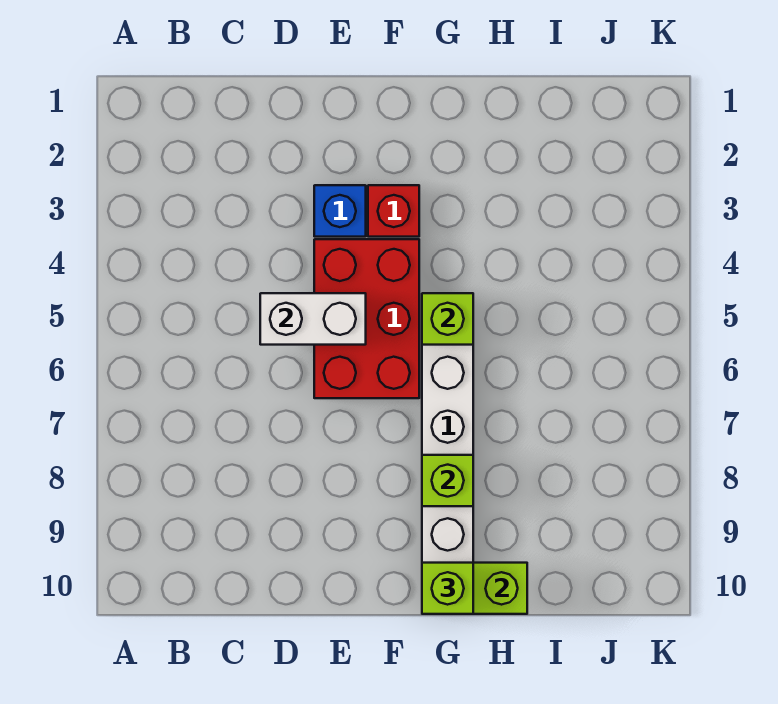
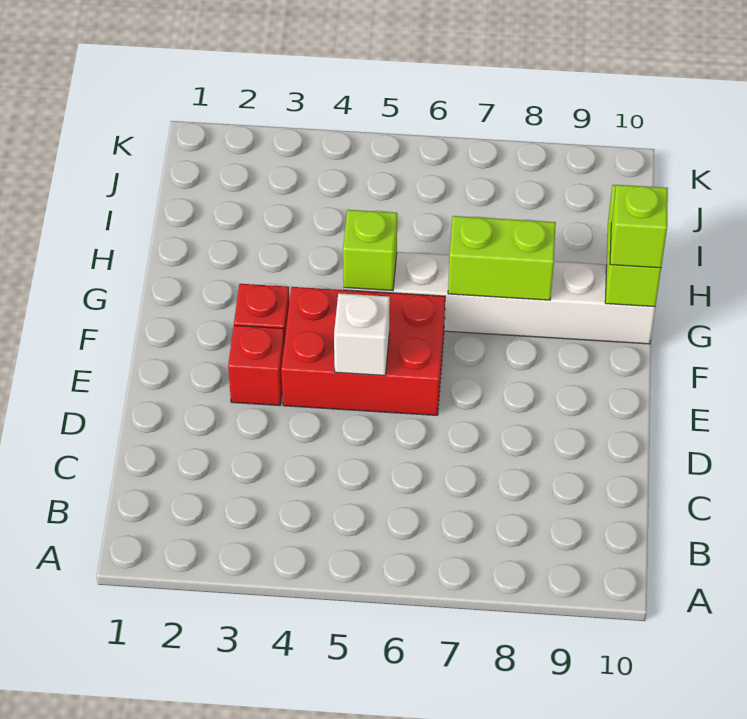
white 1x2 brick [260,293,366,345] -> white 1x1 brick [334,293,390,376]
blue 1x1 brick [314,185,366,237] -> red 1x1 brick [228,325,284,406]
lime 1x1 brick [422,455,473,506] -> lime 1x2 brick [448,216,556,300]

